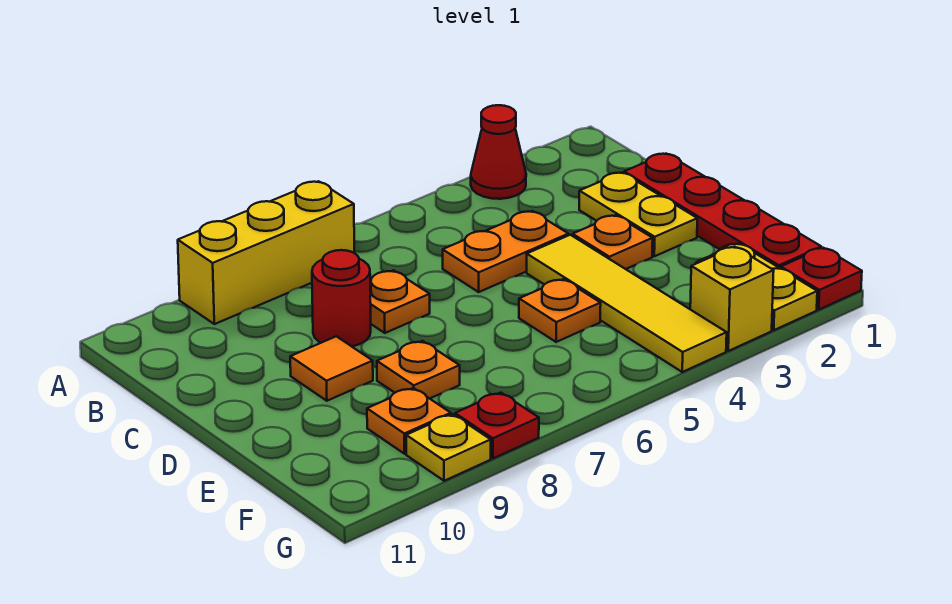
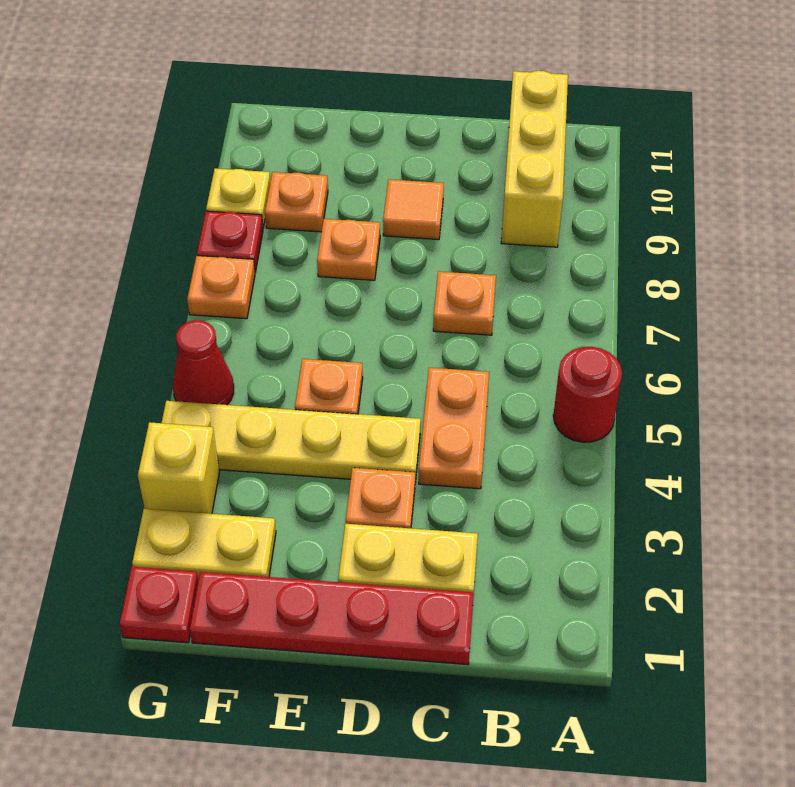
red 1x1 cone [471,105,526,199] -> red 1x1 cone moved to [173,320,234,405]
yellow 1x3 brick [178,181,355,324] -> yellow 1x3 brick moved to [501,71,568,247]
red 1x1 round brick [312,250,371,346] -> red 1x1 round brick moved to [553,347,622,442]
yellow 1x4 tile [527,235,727,372] -> yellow 1x4 plate [162,401,421,483]
none -> orange 1x1 plate [187,256,255,319]

